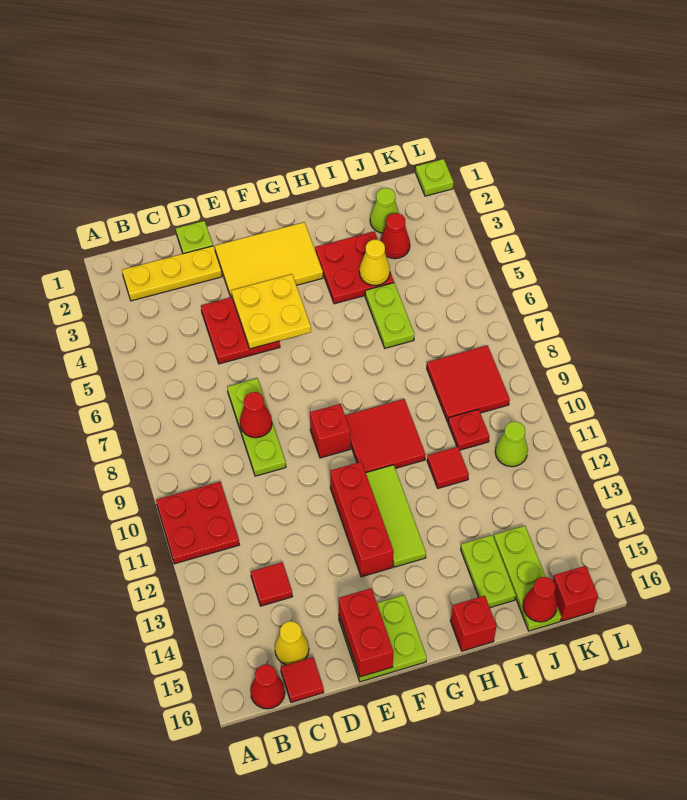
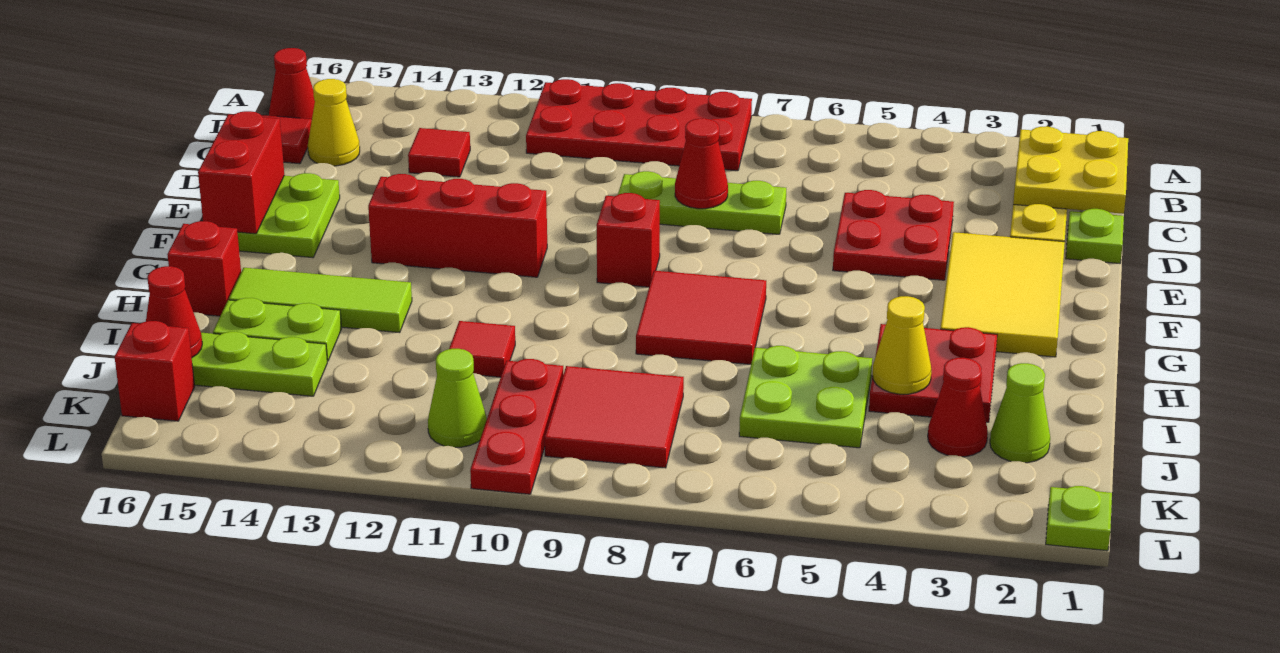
red 2x2 plate [156,482,239,564] -> red 2x4 plate [526,79,752,171]
yellow 2x2 plate [231,274,311,349] -> yellow 2x2 plate moved to [1013,126,1128,214]
red 1x2 brick [339,588,394,677] -> red 1x2 brick turned to [198,111,284,234]
red 2x2 tile [345,399,426,472] -> red 2x2 tile moved to [636,271,766,364]
lime 1x3 tile [366,465,426,567] -> lime 1x3 tile moved to [229,268,412,333]
lime 1x2 plate [365,283,414,348] -> lime 2x2 plate [739,346,872,448]
red 1x1 plate [448,409,490,450] -> red 1x3 plate [470,359,563,494]

